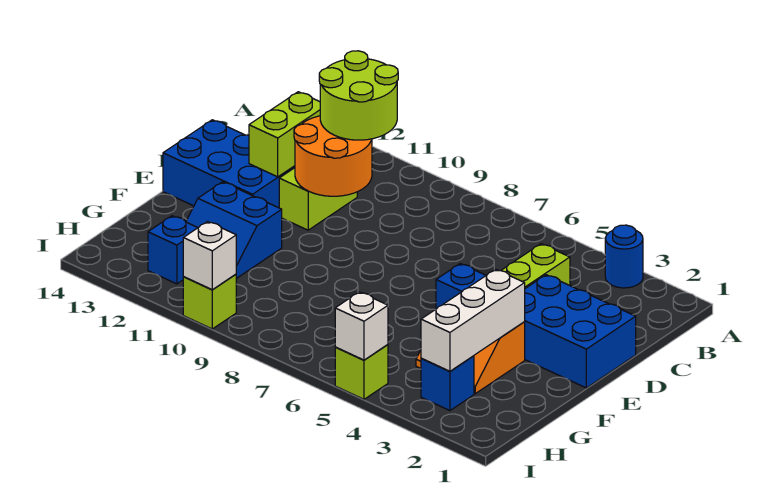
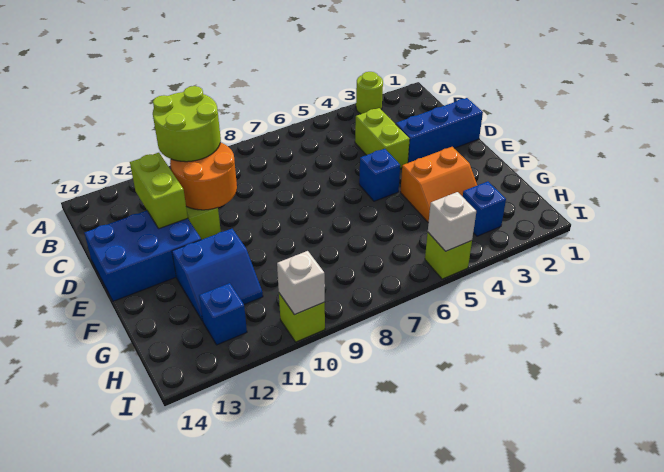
blue 1x1 round brick [605,225,643,288] -> lime 1x1 round brick [356,72,383,114]
blue 2x3 brick [525,275,636,388] -> blue 1x3 brick [396,98,483,163]
white 1x3 brick [421,269,525,371] -> none

